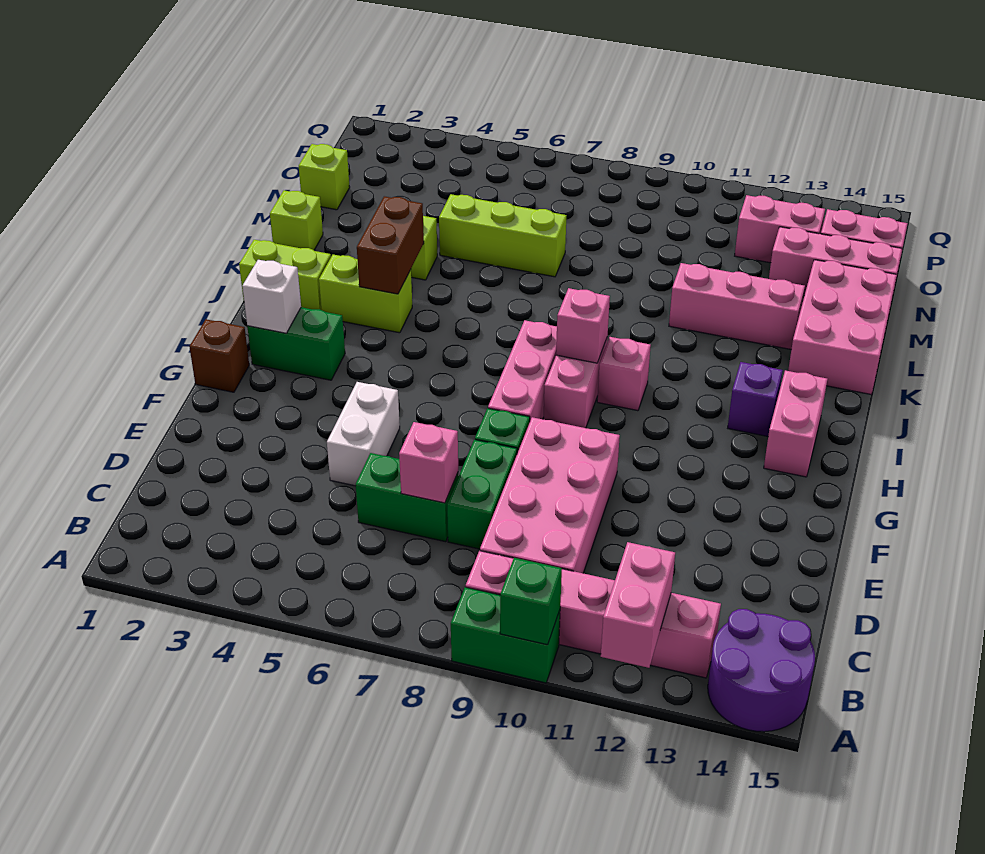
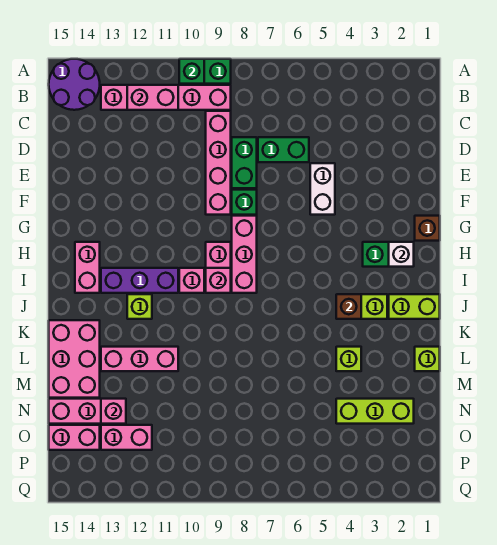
pink 1x2 brick [601,542,675,668] -> pink 1x2 brick turned to [127,85,178,110]
pink 2x4 brick [480,417,620,573] -> pink 1x4 brick [206,111,231,215]
pink 1x1 brick [399,422,458,503] -> pink 1x1 brick moved to [101,399,126,424]
purple 1x1 brick [728,362,783,436] -> purple 1x3 brick [101,268,178,293]
brown 1x2 brick [357,196,424,294] -> brown 1x1 brick [336,294,361,319]
lime 1x3 brick [439,194,567,277] -> lime 1x3 brick moved to [336,399,414,424]
lime 1x1 brick [299,144,350,210] -> lime 1x1 brick moved to [127,294,152,319]

